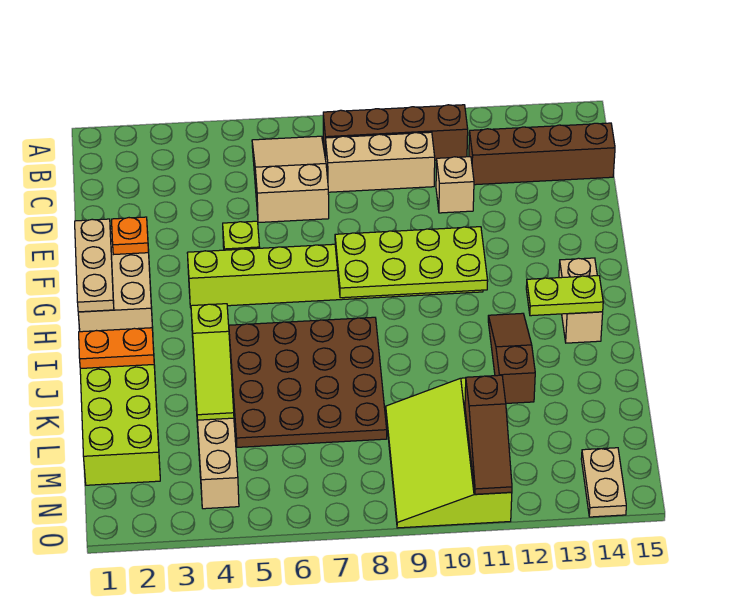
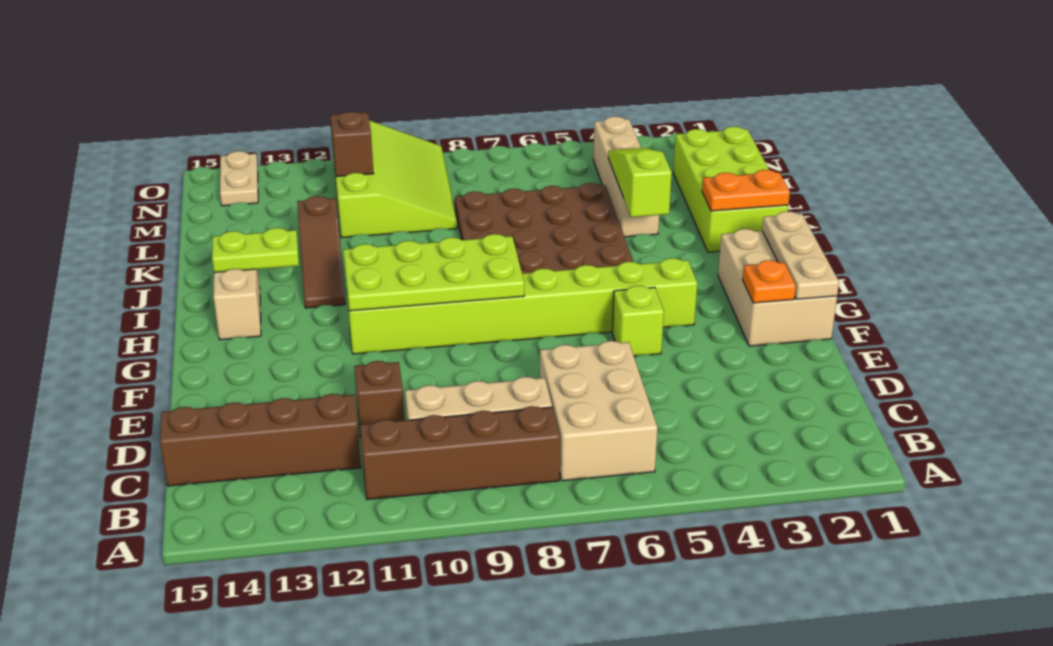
tan 2x3 slope [252,136,329,223] -> tan 2x3 brick [540,341,658,481]
tan 1x1 brick [436,157,474,213] -> brown 1x1 brick [354,361,404,437]

